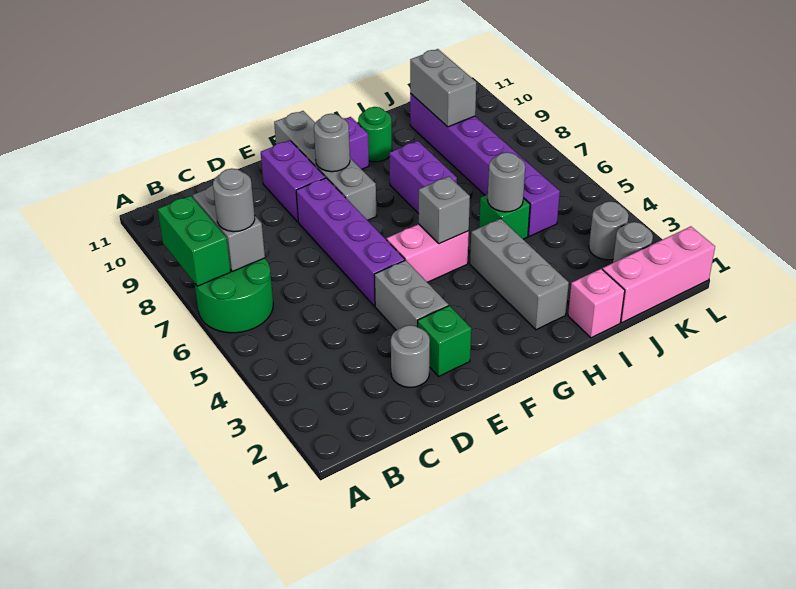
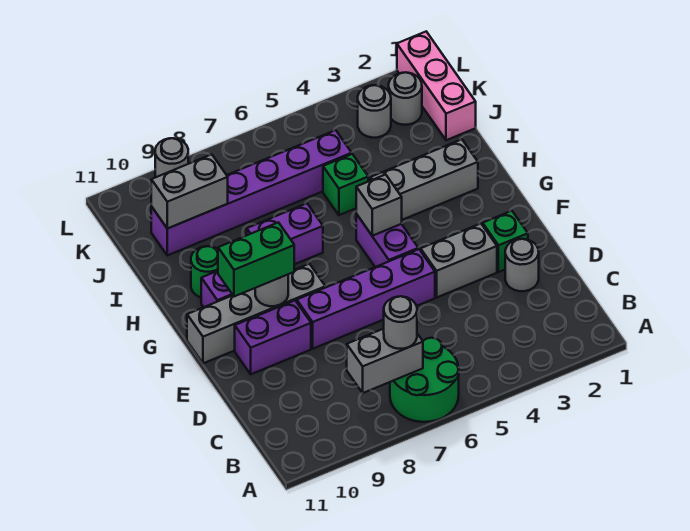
green 1x2 brick [158,196,231,286] -> green 1x2 brick moved to [218,222,294,297]
pink 1x2 brick [387,224,469,282] -> purple 1x2 brick [356,214,418,267]
pink 1x1 brick [568,269,625,338] -> none
grey 1x1 round brick [488,152,525,212] -> grey 1x1 round brick moved to [155,138,188,177]

